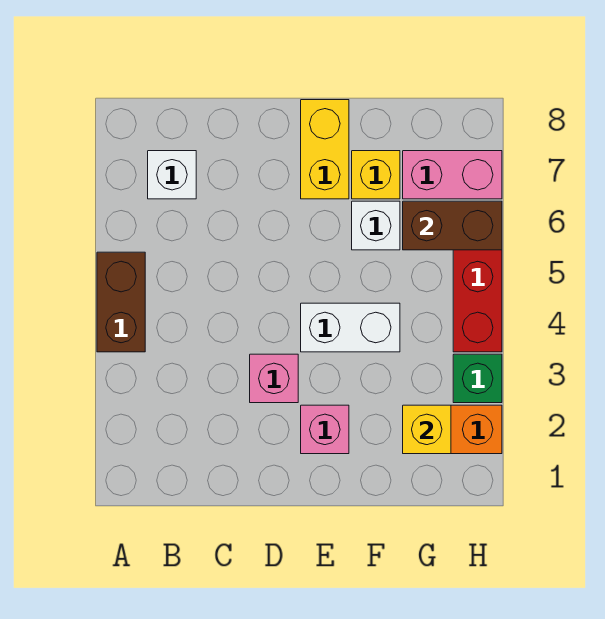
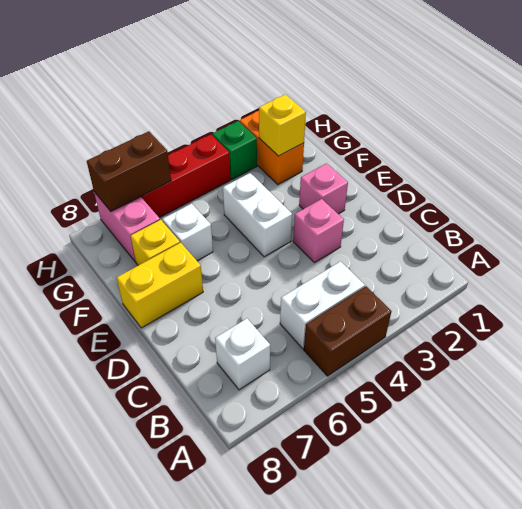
none -> white 1x2 brick [280,261,365,348]
brown 1x2 brick [403,201,502,250] -> brown 1x2 brick turned to [87,131,171,211]

